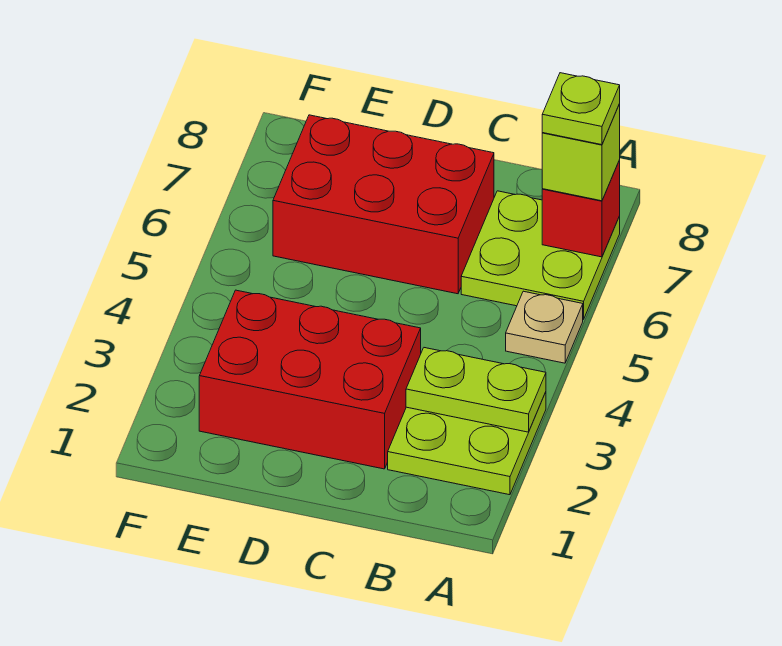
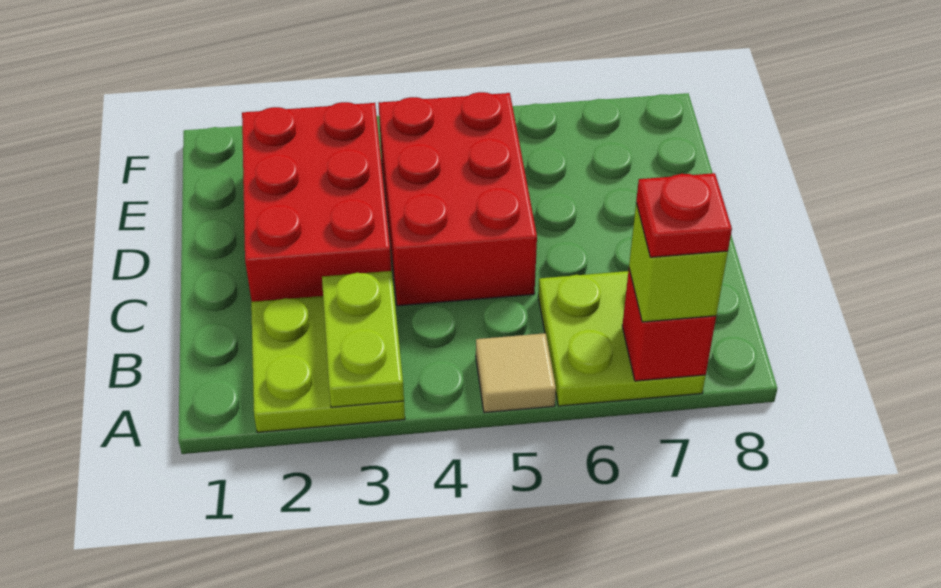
tan 1x1 plate [506,291,583,363] -> tan 1x1 tile [476,333,556,413]
lime 1x1 plate [542,73,620,145] -> red 1x1 plate [636,173,732,257]
red 2x3 brick [273,115,494,294] -> red 2x3 brick moved to [379,92,537,306]

